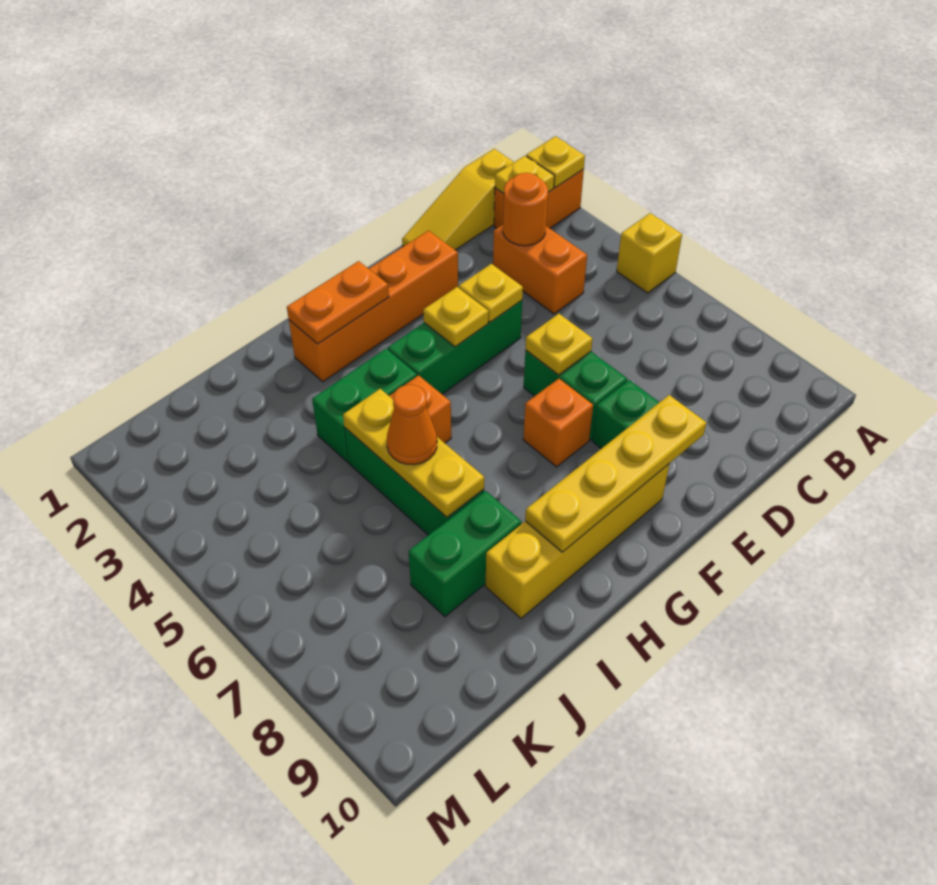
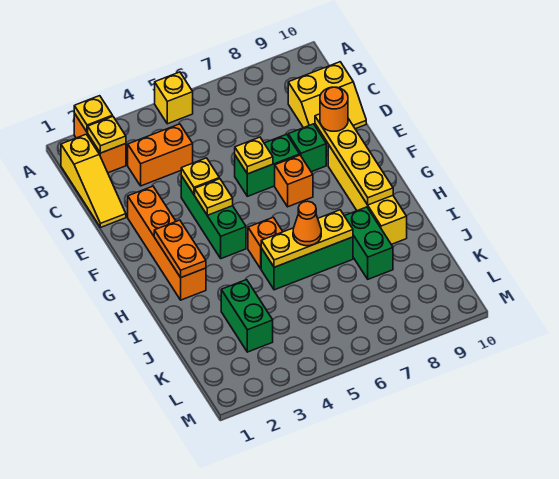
orange 1x1 round brick [503,173,548,246] -> orange 1x1 round brick moved to [320,87,348,131]
none -> yellow 2x2 slope [288,62,366,141]
green 1x2 brick [312,349,417,462] -> green 1x2 brick moved to [221,280,273,352]

